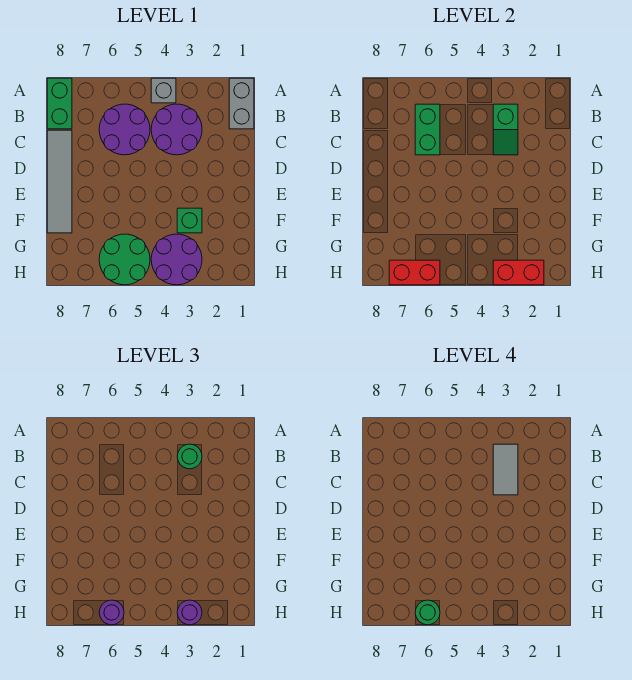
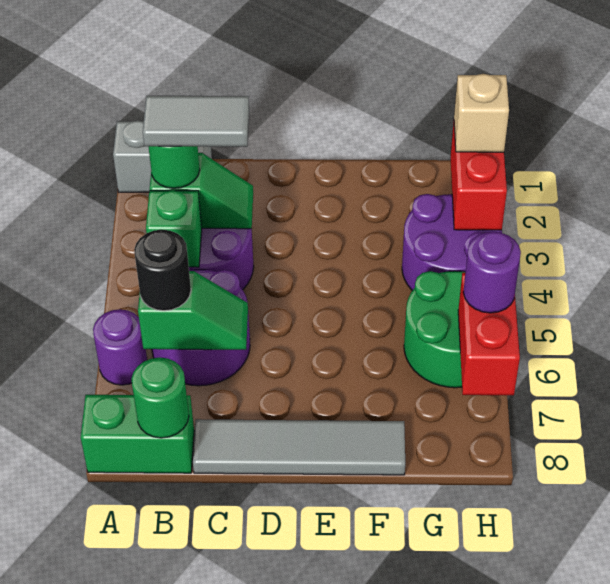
grey 1x1 brick [151,78,176,103] -> none
green 1x2 brick [415,104,440,155] -> green 1x2 slope [138,271,248,350]
none -> black 1x1 round brick [134,230,191,311]
green 1x1 brick [177,208,202,233] -> green 1x1 brick moved to [146,190,202,267]
none -> tan 1x1 brick [454,74,509,152]
purple 1x1 round brick [177,600,202,625] -> purple 1x1 round brick moved to [93,309,147,385]
green 1x1 round brick [415,600,440,625] -> green 1x1 round brick moved to [132,357,189,438]

